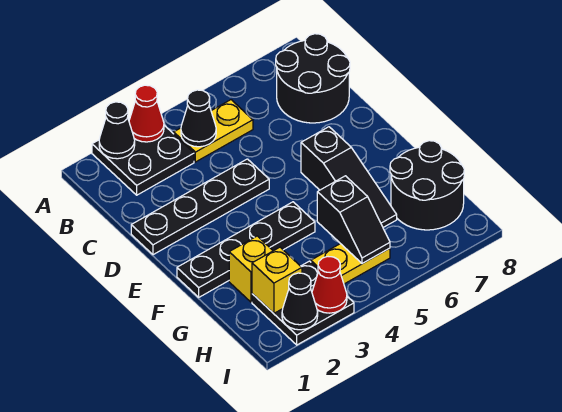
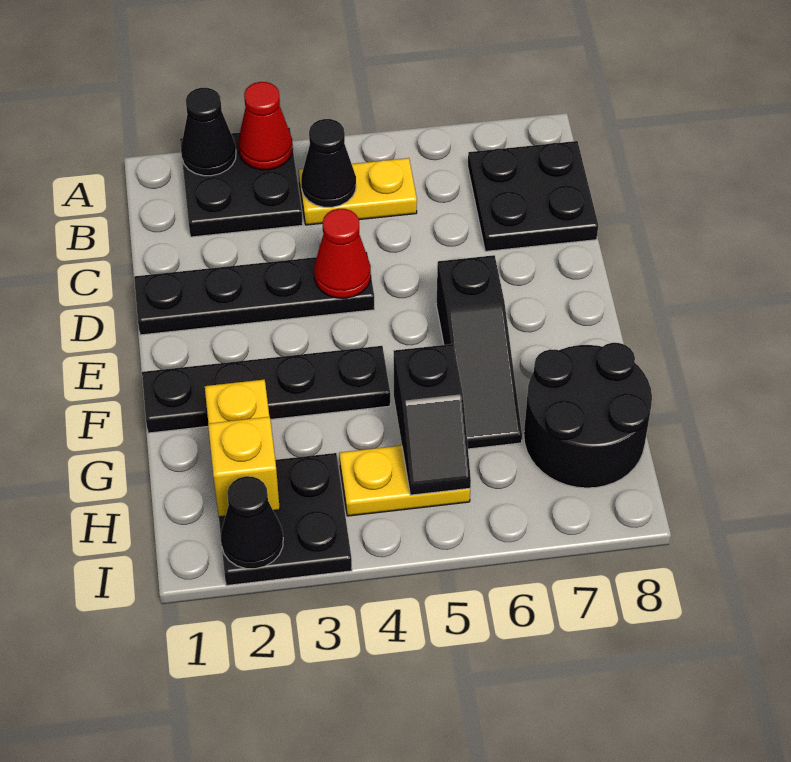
black 2x2 round brick [276,34,350,123] -> black 2x2 plate [468,141,598,251]
red 1x1 cone [312,257,347,313] -> red 1x1 cone moved to [314,209,371,298]

